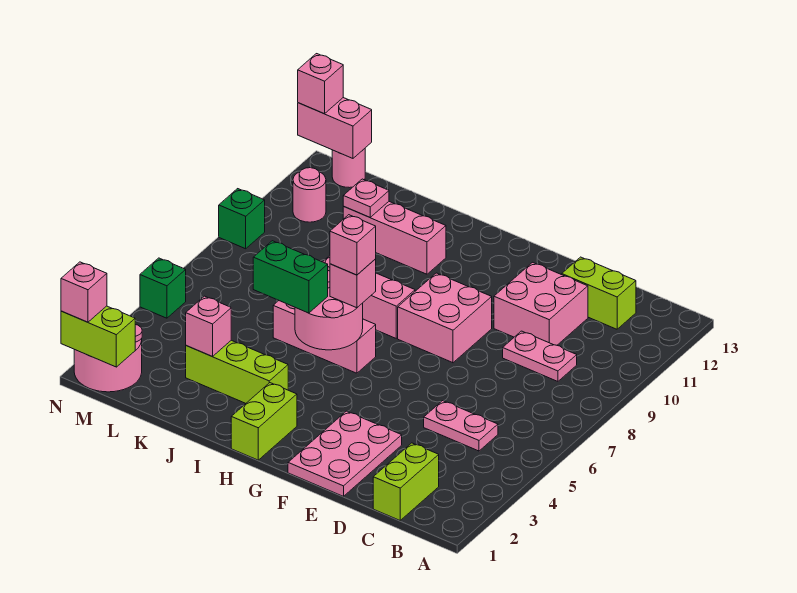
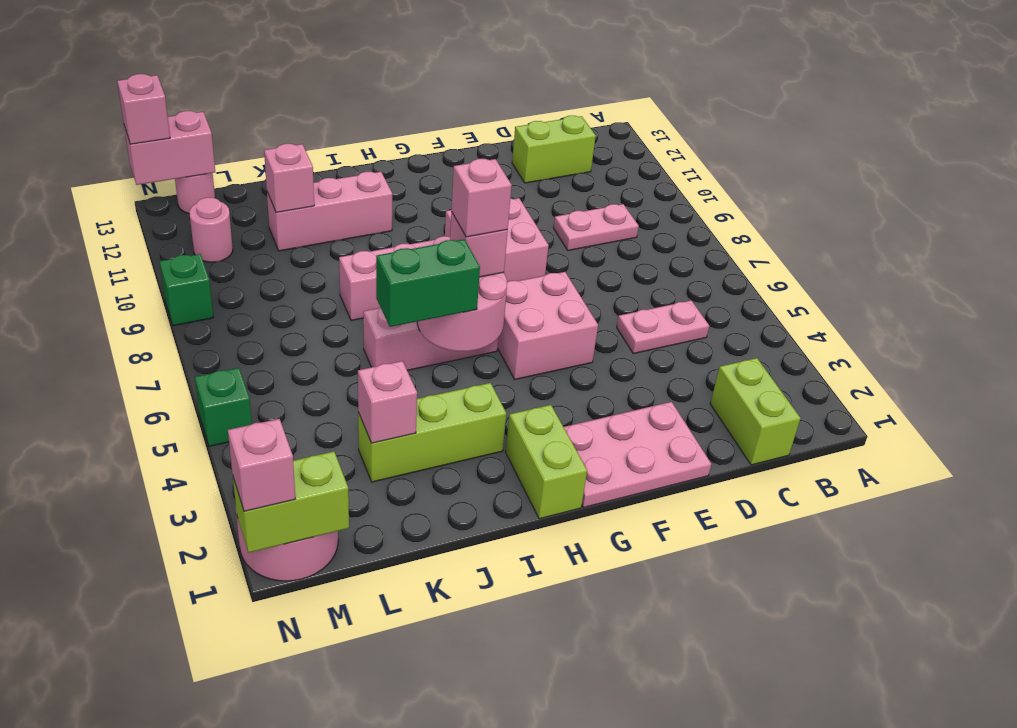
pink 2x2 brick [494,262,588,345] -> pink 2x2 brick moved to [498,272,598,379]
pink 2x3 plate [288,411,402,496] -> pink 2x3 plate turned to [564,402,711,508]
pink 1x1 plate [343,179,389,217] -> pink 1x1 brick [264,144,314,212]

